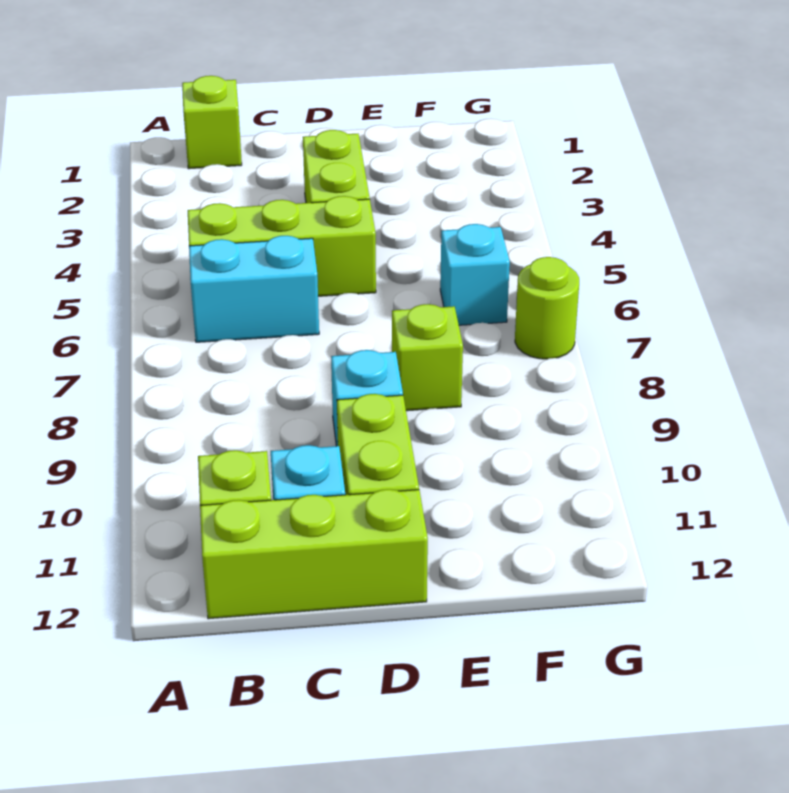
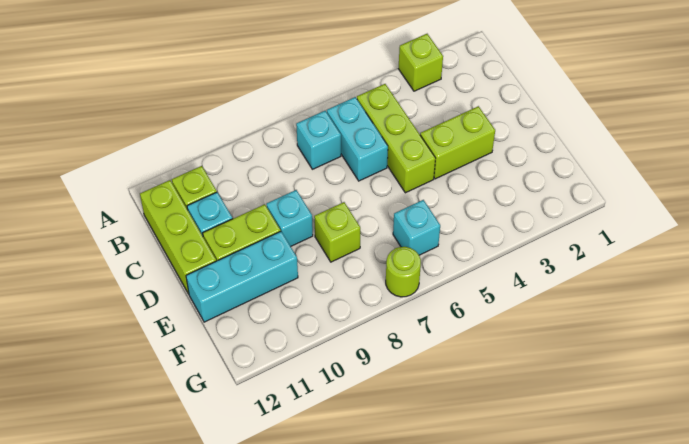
lime 1x1 brick [182,76,242,169] -> lime 1x1 brick moved to [398,34,443,91]
none -> cyan 1x1 brick [296,111,341,169]
none -> cyan 1x3 brick [186,232,298,322]

